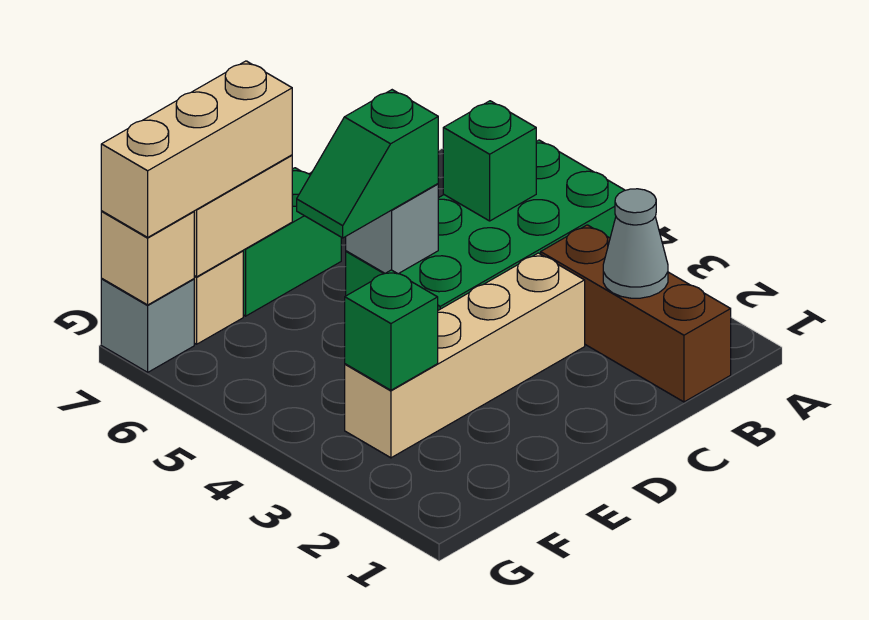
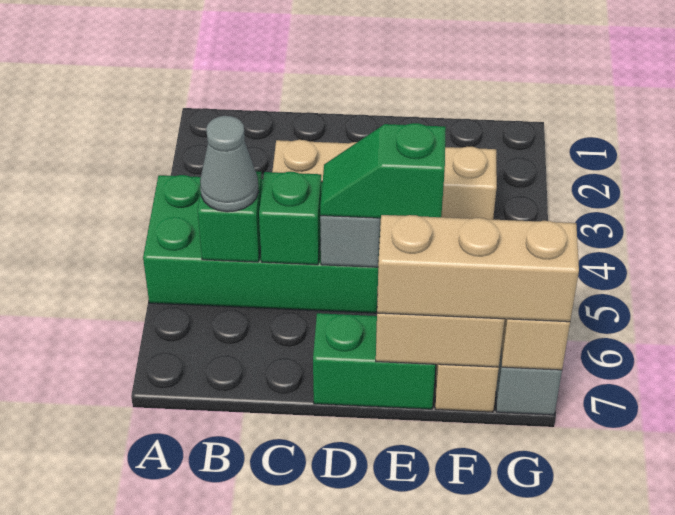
brown 1x3 brick [541,225,731,402] -> none
grey 1x1 cone [603,189,668,298] -> grey 1x1 cone moved to [200,116,259,212]
green 1x2 slope [297,90,438,238] -> green 1x2 slope turned to [320,123,446,218]
green 1x1 brick [345,270,438,390] -> green 1x1 brick moved to [259,172,321,265]

